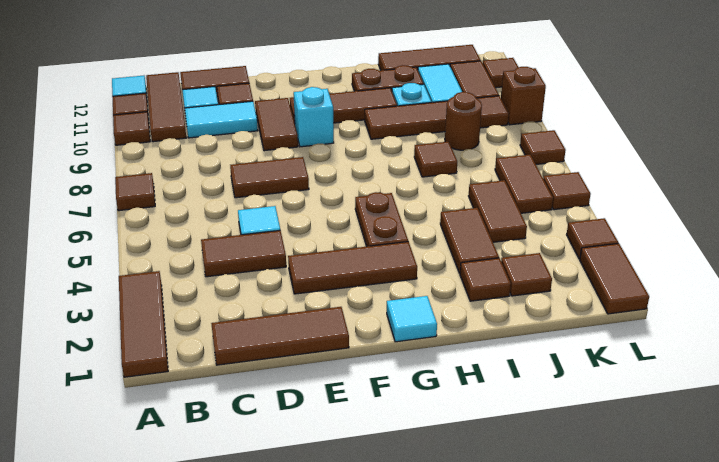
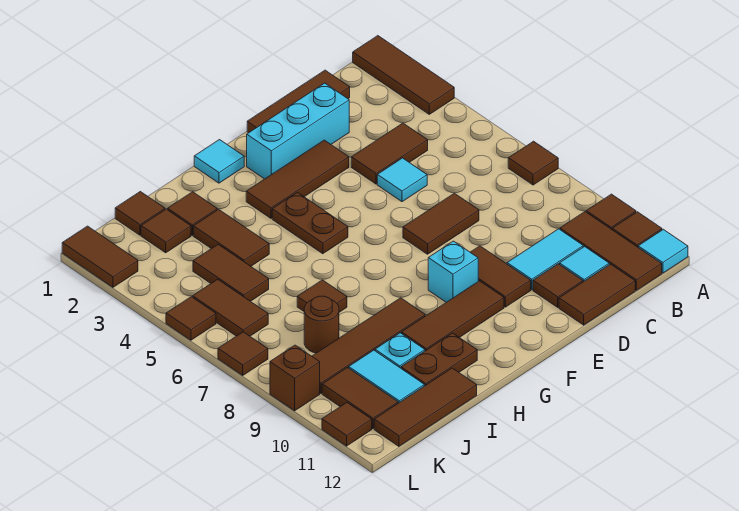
none -> cyan 1x3 brick [247,83,349,179]
brown 1x1 tile [567,218,618,259] -> brown 1x1 tile moved to [115,192,165,235]

